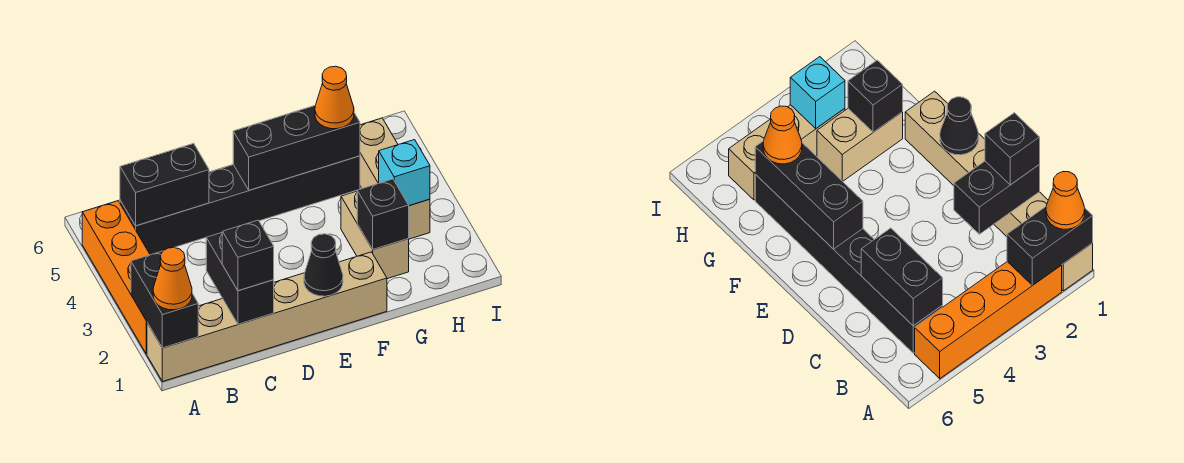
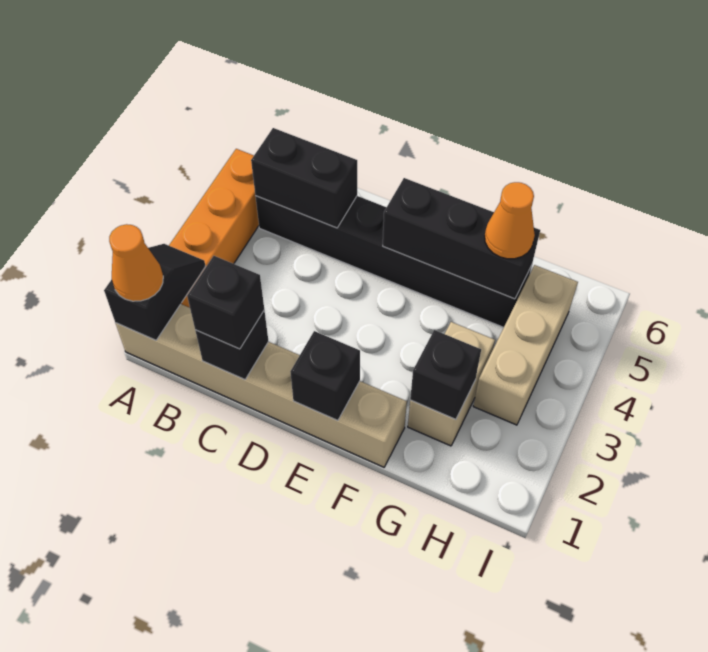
black 1x2 brick [131,251,198,348] -> black 1x2 slope [104,244,206,340]
black 1x2 brick [206,233,274,324] -> black 1x1 brick [195,310,269,380]
black 1x1 cone [304,234,343,296] -> black 1x1 brick [290,331,360,421]
cyan 1x1 brick [379,140,430,206] -> none

